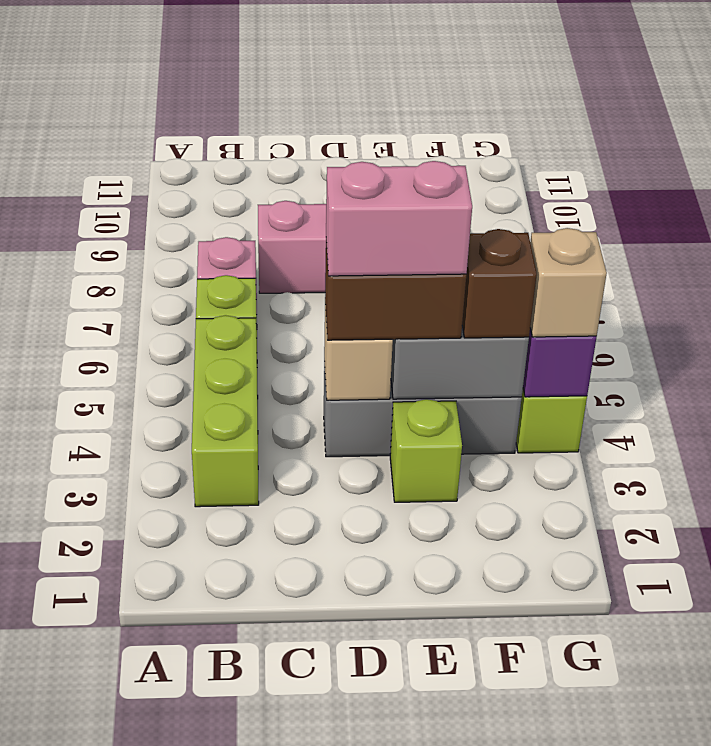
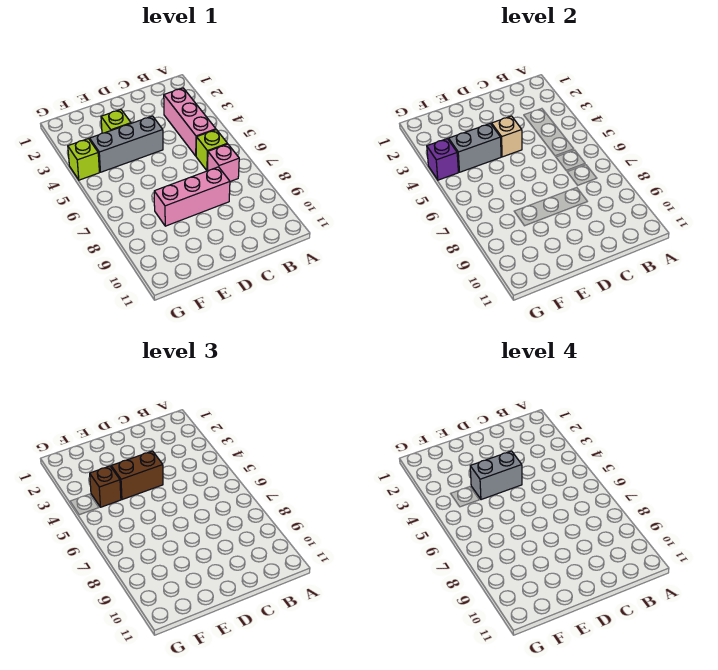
lime 1x3 brick [192,315,259,507] -> pink 1x3 brick [164,88,216,156]
pink 1x2 brick [326,161,472,276] -> grey 1x2 brick [470,451,522,500]
tan 1x1 brick [530,228,607,337] -> none

